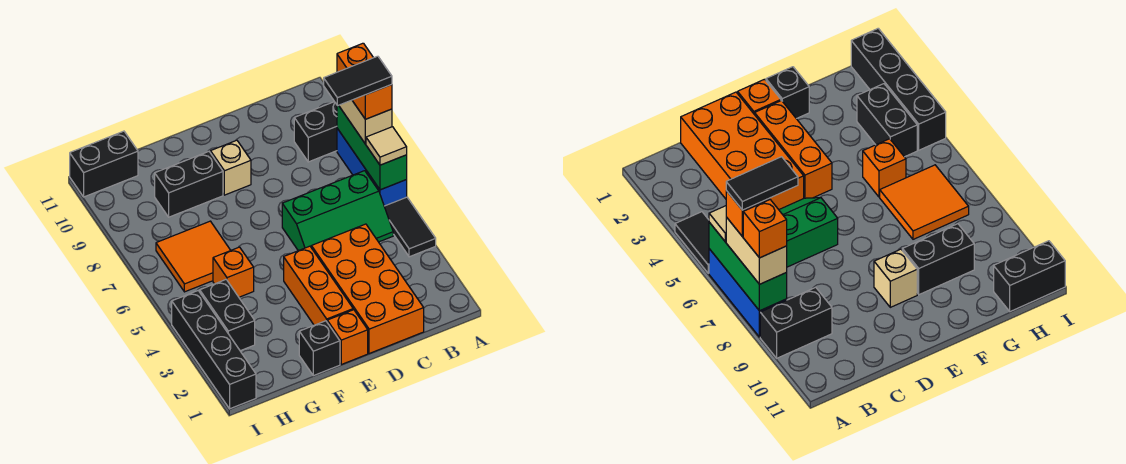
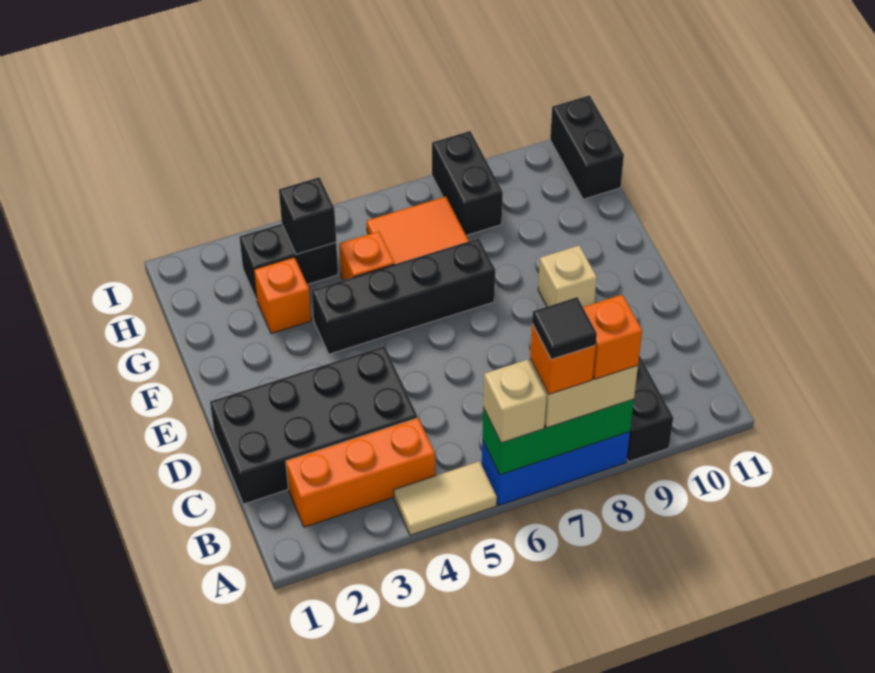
black 1x2 tile [384,197,436,257] -> tan 1x2 tile [394,461,497,535]
tan 1x1 tile [366,127,407,165] -> tan 1x1 brick [483,359,546,443]
black 1x2 tile [324,56,392,106] -> black 1x1 tile [532,297,597,359]
green 2x3 slope [282,171,393,251] -> none
orange 2x4 brick [311,224,424,354] -> black 2x4 brick [210,346,418,504]
orange 1x1 brick [327,310,368,364] -> orange 1x1 brick moved to [254,257,311,334]
orange 1x3 brick [284,246,353,325] -> orange 1x3 brick moved to [286,418,435,527]
black 1x1 brick [299,321,340,376] -> black 1x1 brick moved to [279,177,336,254]
black 1x2 brick [155,152,223,217] -> black 1x2 brick moved to [432,131,503,235]
black 1x4 brick [172,291,256,409] -> black 1x4 brick moved to [312,238,495,354]

